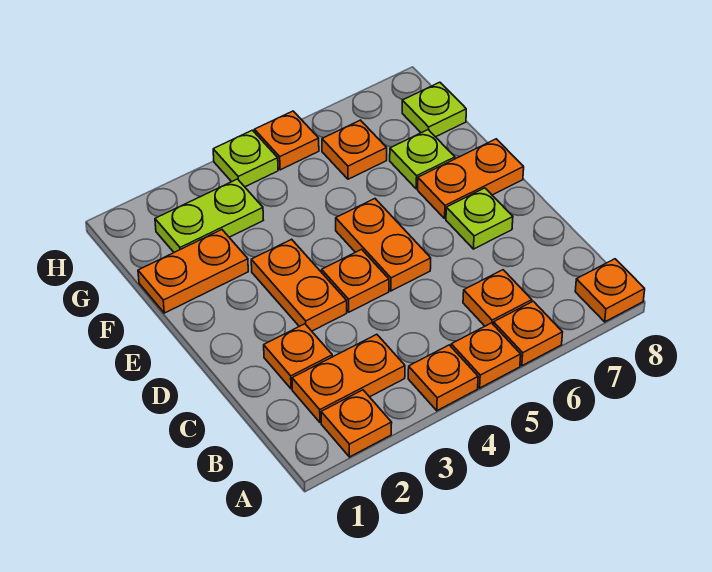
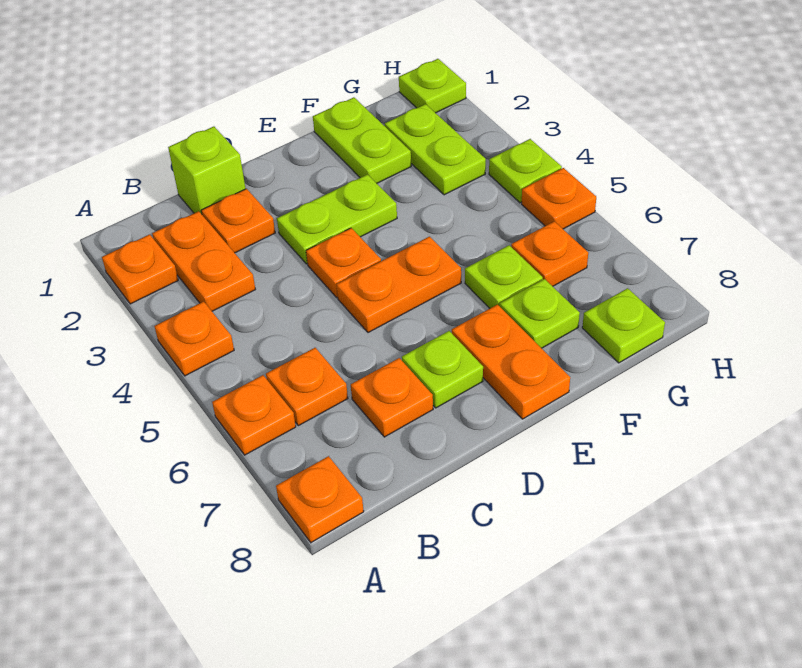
orange 1x1 plate [451,323,521,388] -> orange 1x1 plate moved to [351,358,433,437]
none -> lime 1x1 brick [168,127,246,214]
orange 1x2 plate [251,239,347,331] -> lime 1x2 plate [277,174,397,264]
orange 1x2 plate [138,230,248,313] -> lime 1x2 plate [313,97,411,183]
none -> lime 1x1 plate [465,245,543,308]
none -> lime 1x1 plate [399,59,466,113]

